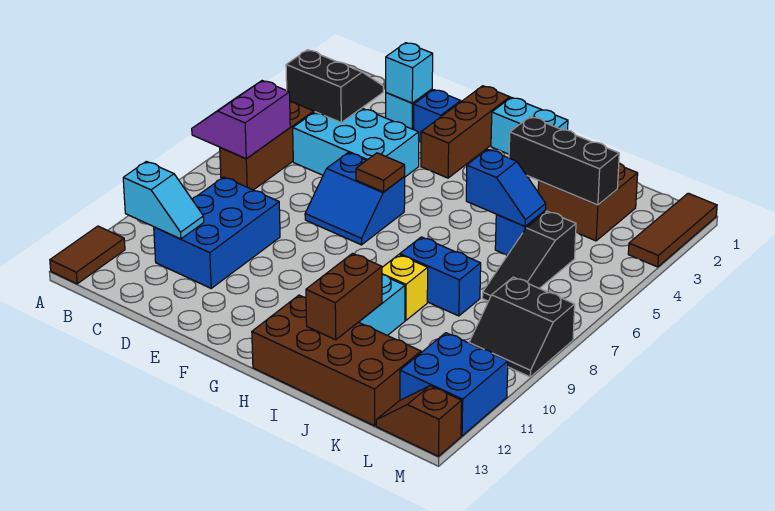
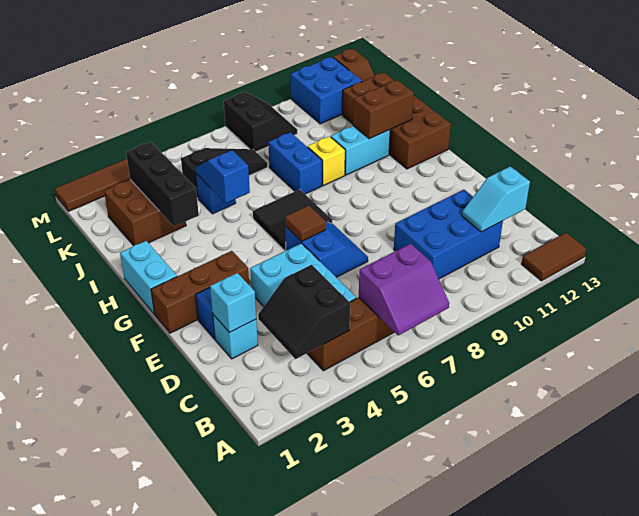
cyan 1x2 slope [123,161,204,239] -> cyan 1x2 slope turned to [462,167,530,232]
none -> black 2x2 tile [253,189,332,251]

